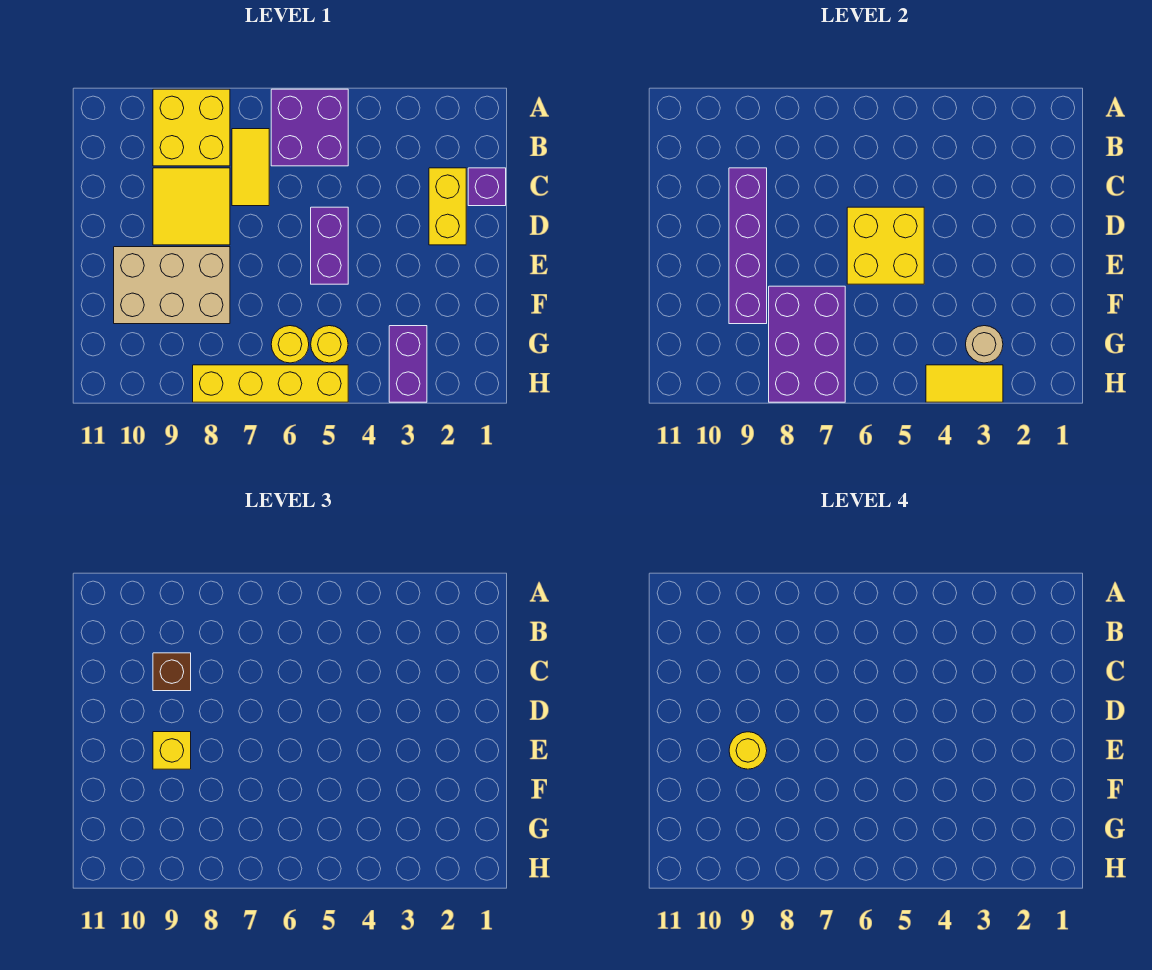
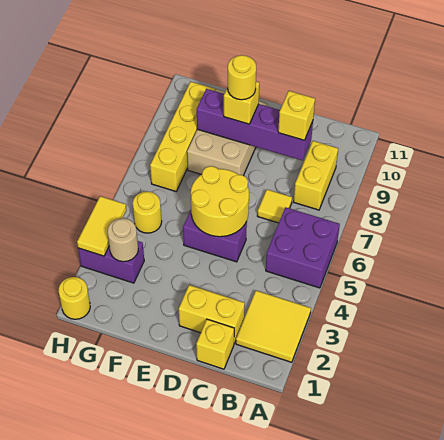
yellow 2x2 brick [153,89,230,166] -> yellow 1x2 brick [294,141,338,210]
yellow 1x2 tile [232,129,269,206] -> yellow 1x1 tile [257,190,292,223]
purple 1x1 brick [468,168,506,206] -> yellow 1x1 brick [196,319,234,369]
yellow 2x2 tile [153,168,230,245] -> yellow 2x2 tile moved to [236,291,311,362]
brown 1x1 brick [153,653,191,691] -> yellow 1x1 brick [278,91,315,140]
yellow 2x2 brick [847,207,924,284] -> yellow 2x2 round brick [191,166,249,237]
purple 2x3 brick [769,286,845,402] -> none
yellow 1x1 round brick [271,326,309,363] -> yellow 1x1 round brick moved to [59,277,90,319]
yellow 1x4 brick [193,365,348,402] -> yellow 1x4 brick moved to [150,82,215,191]

